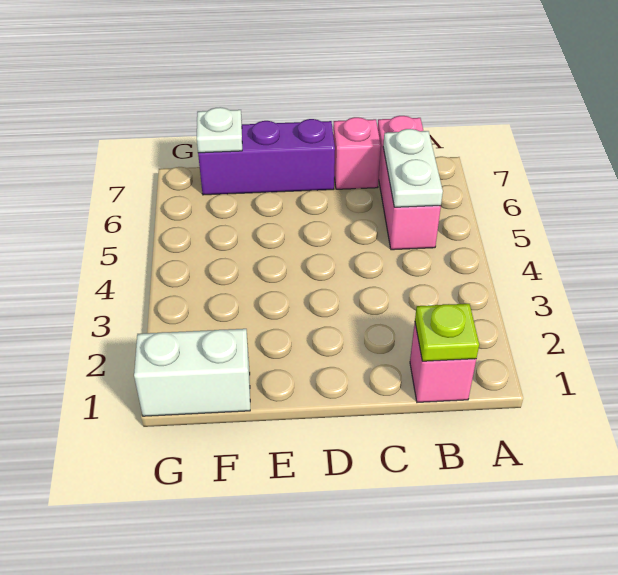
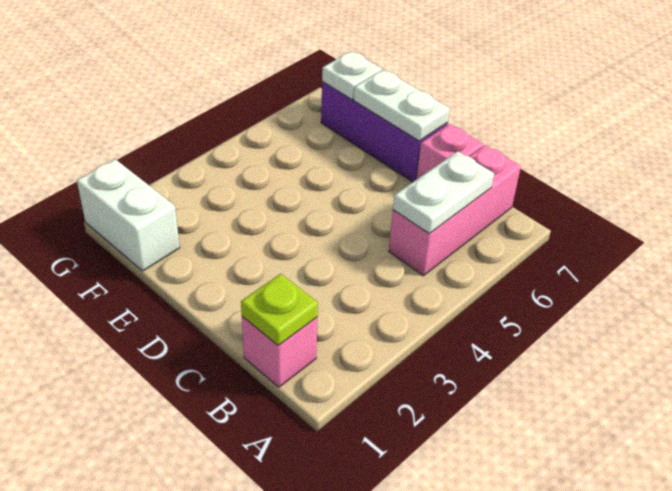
none -> white 1x2 plate [354,70,450,141]

